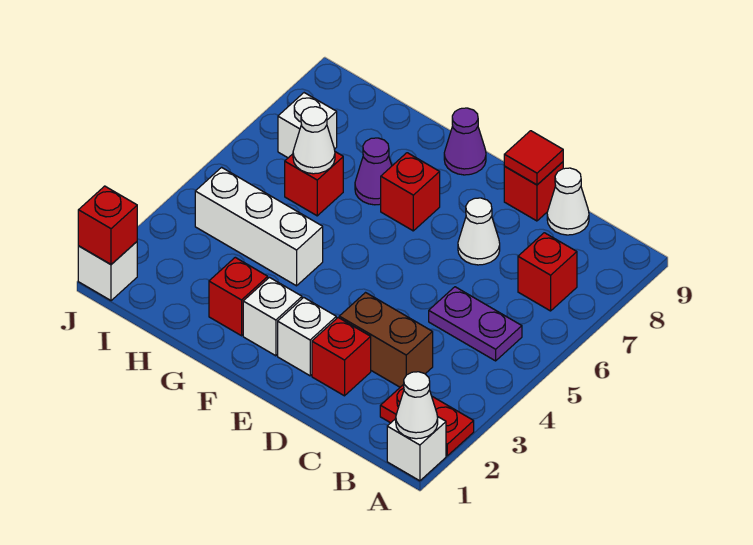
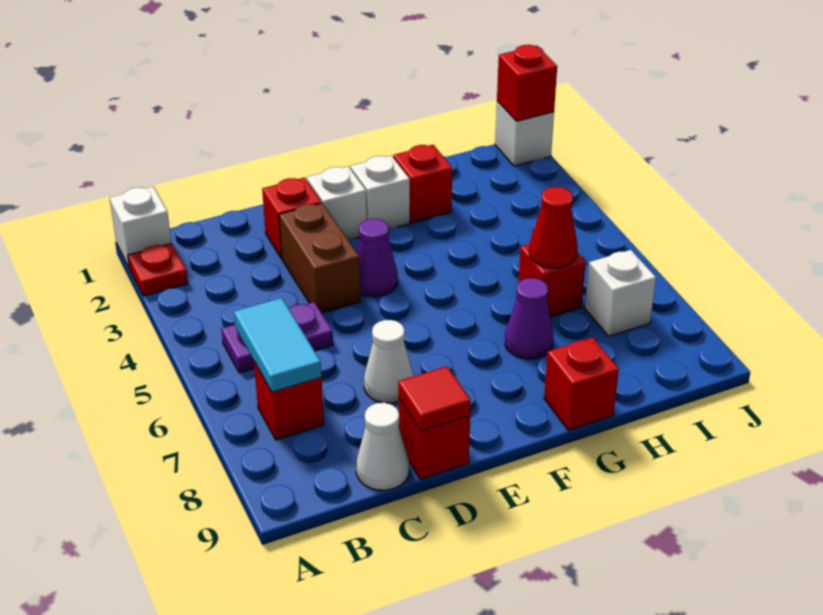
white 1x1 cone [396,372,438,439] -> none
red 1x2 plate [380,384,474,456] -> red 1x1 plate [128,243,188,296]
none -> cyan 1x2 tile [234,298,322,392]
brown 1x2 brick [339,293,433,387] -> brown 1x2 brick turned to [279,203,360,313]
red 1x1 brick [381,153,440,231] -> red 1x1 brick moved to [544,337,619,430]
purple 1x1 cone [444,108,486,175] -> purple 1x1 cone moved to [357,219,398,297]
white 1x3 brick [195,167,323,286] -> none
white 1x1 cone [293,107,335,174] -> red 1x1 cone [529,187,578,268]

